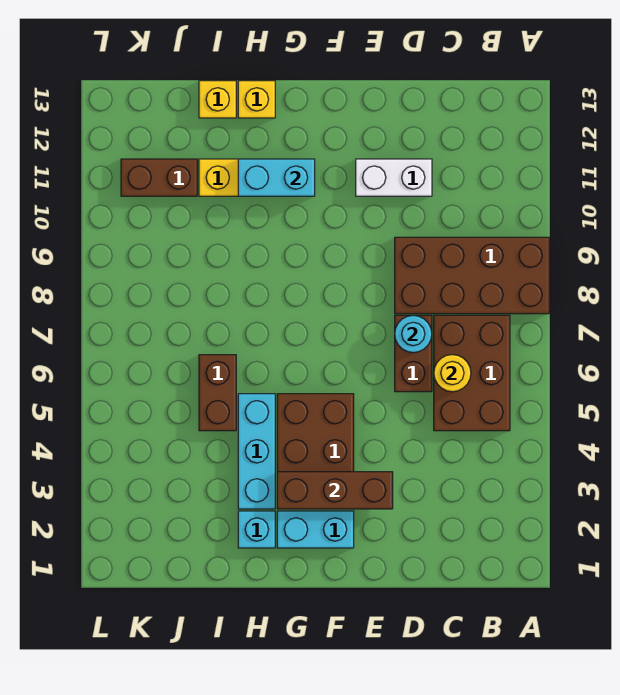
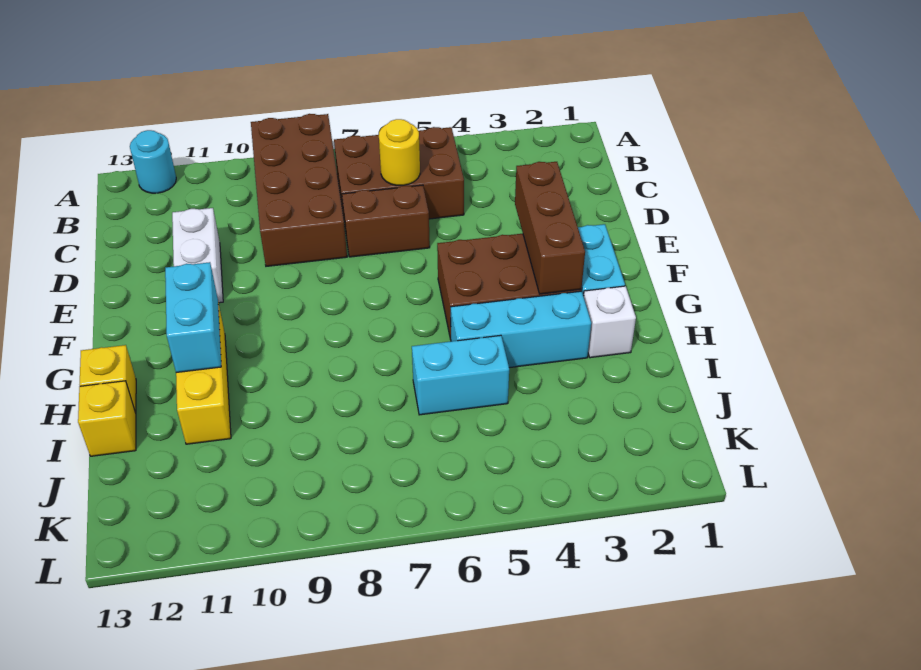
cyan 1x1 round brick [395,315,432,353] -> cyan 1x1 round brick moved to [130,130,176,193]
cyan 1x1 brick [238,511,275,548] -> white 1x1 brick [583,286,636,358]
brown 1x2 brick [199,355,236,431] -> cyan 1x2 brick [412,335,509,415]
brown 1x2 brick [121,159,197,196] -> none

